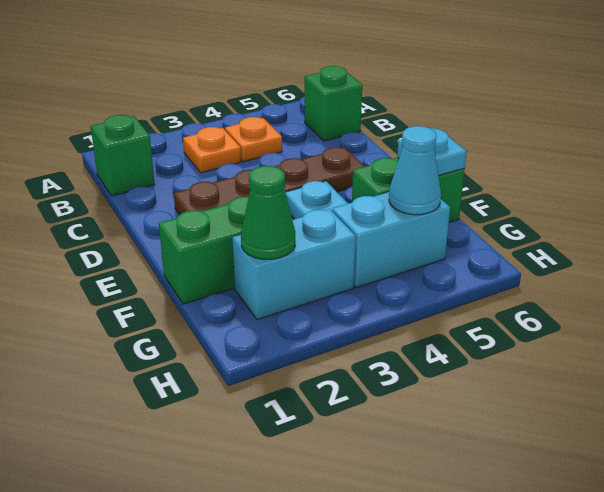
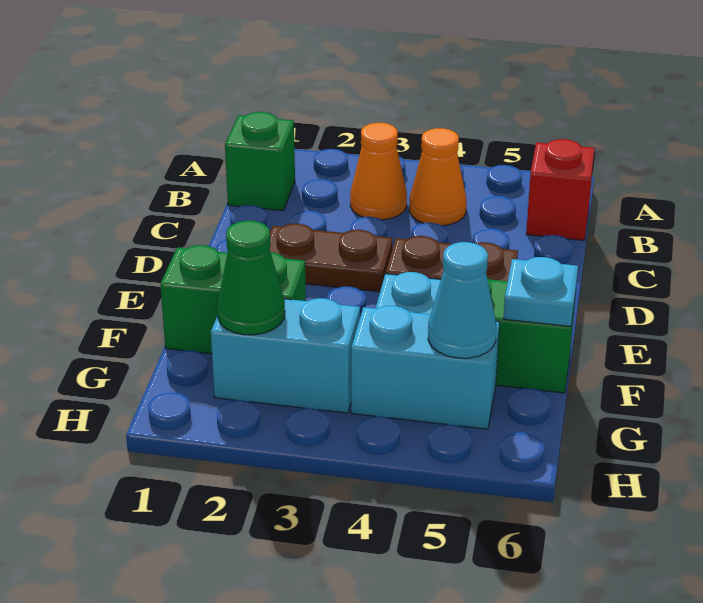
orange 1x1 plate [183,127,241,173] -> orange 1x1 cone [350,123,407,220]
orange 1x1 plate [225,117,282,162] -> orange 1x1 cone [409,128,467,226]
green 1x1 brick [305,66,362,141] -> red 1x1 brick [526,139,594,240]

